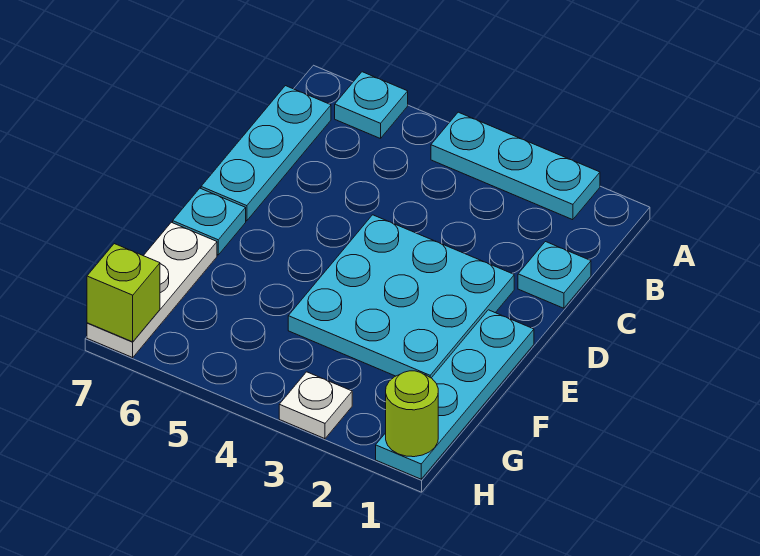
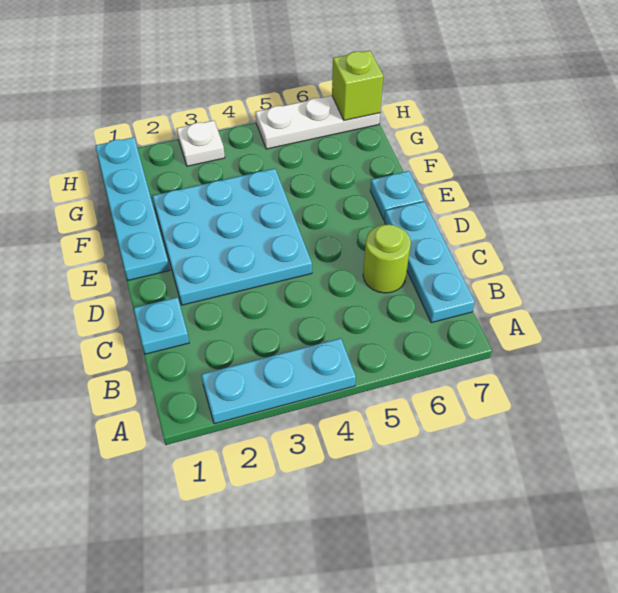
cyan 1x1 plate [335,72,408,139] -> none
white 1x3 plate [87,222,217,357] -> white 1x3 plate turned to [256,96,380,149]
lime 1x1 round brick [386,371,438,457] -> lime 1x1 round brick moved to [363,225,411,293]

